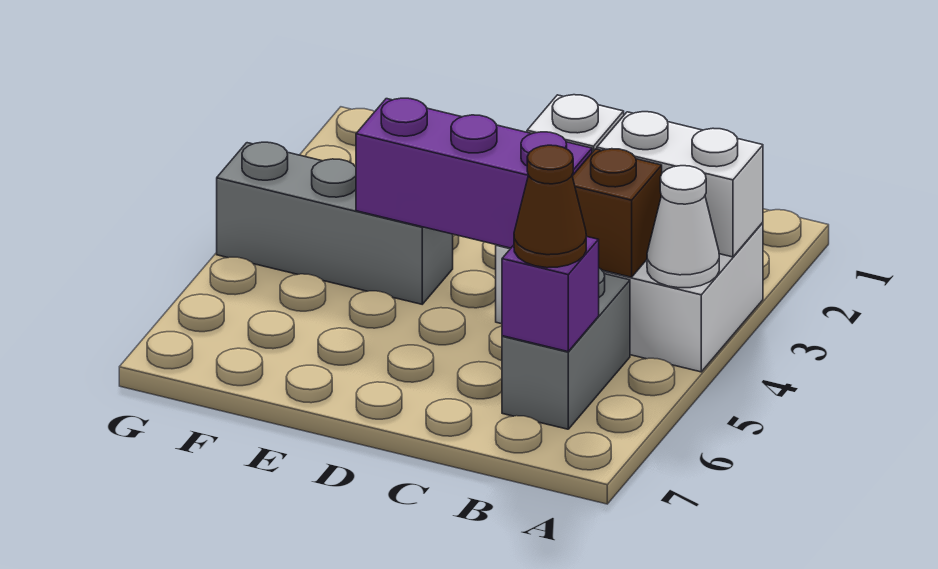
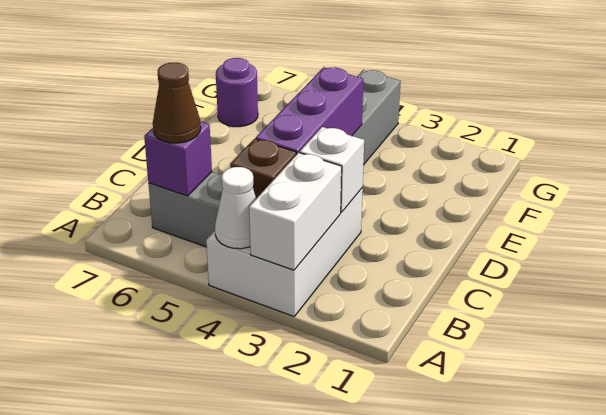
none -> purple 1x1 round brick [216,58,258,127]

